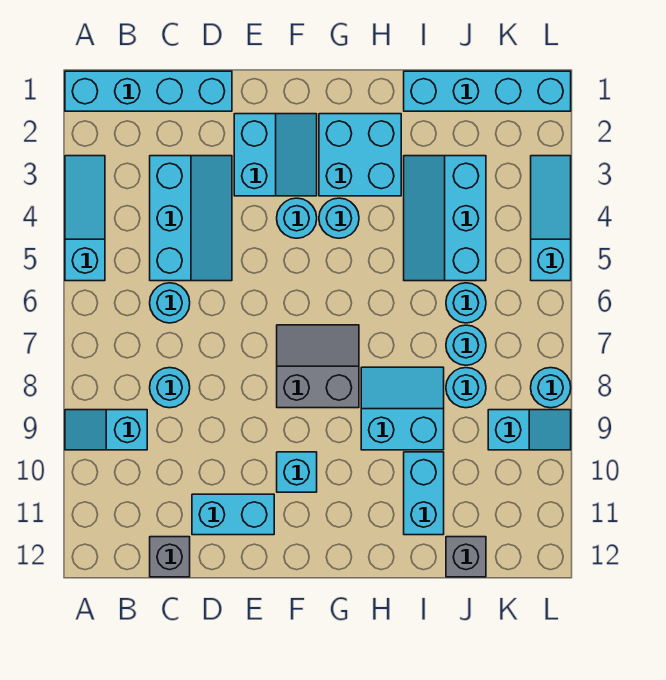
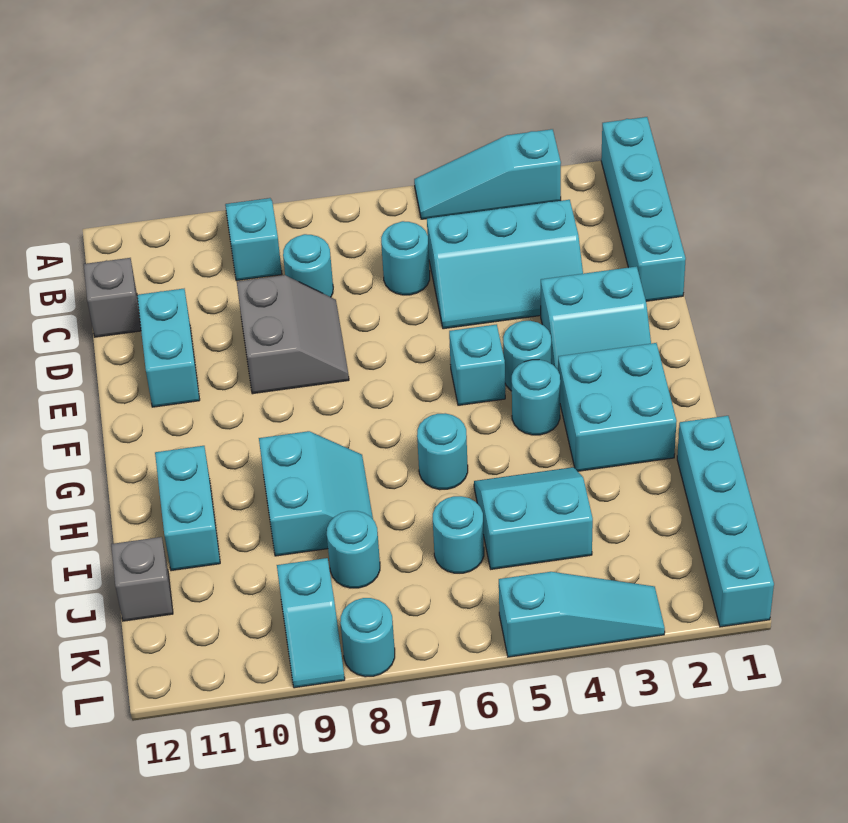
cyan 1x3 slope [65,156,105,281] -> cyan 1x3 slope turned to [414,129,561,219]
grey 2x2 slope [277,325,359,408] -> grey 2x2 slope moved to [237,275,349,394]
cyan 1x1 brick [277,452,317,492] -> cyan 1x1 brick moved to [449,324,505,405]
cyan 2x3 slope [404,156,486,281] -> cyan 2x2 slope [474,467,593,569]
cyan 1x2 brick [404,452,444,535] -> cyan 1x2 brick turned to [155,446,220,571]
cyan 1x1 round brick [446,325,486,365] -> cyan 1x1 round brick moved to [417,413,468,490]

